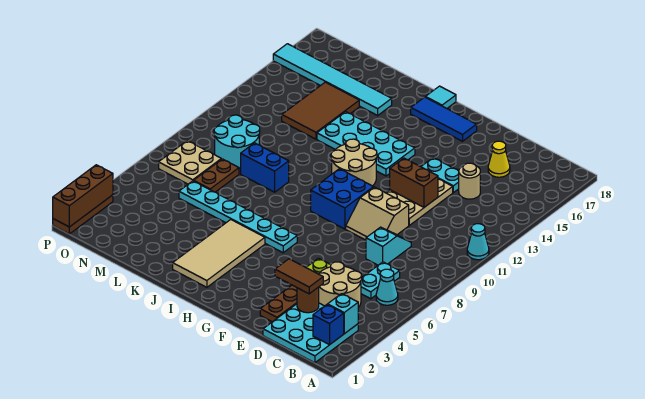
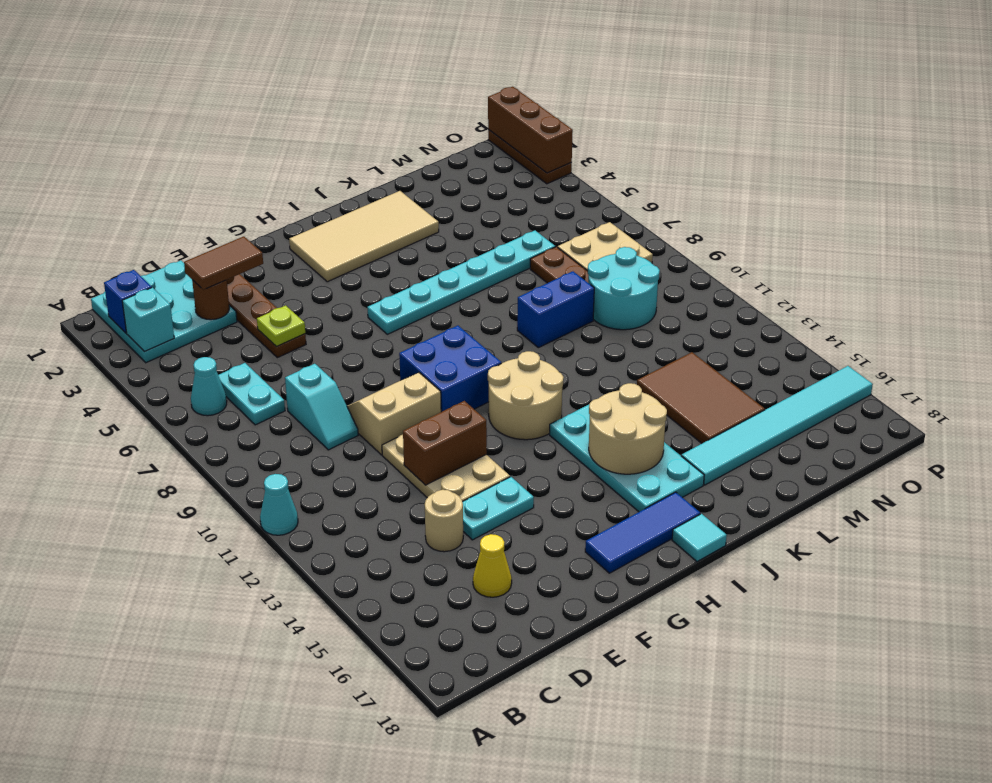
tan 2x2 round brick [319,262,362,307] -> tan 2x2 round brick moved to [589,383,667,474]
cyan 2x4 plate [317,112,415,176] -> cyan 2x4 plate turned to [550,405,704,512]
tan 2x4 tile [173,220,265,287] -> tan 2x4 tile turned to [289,191,439,282]

